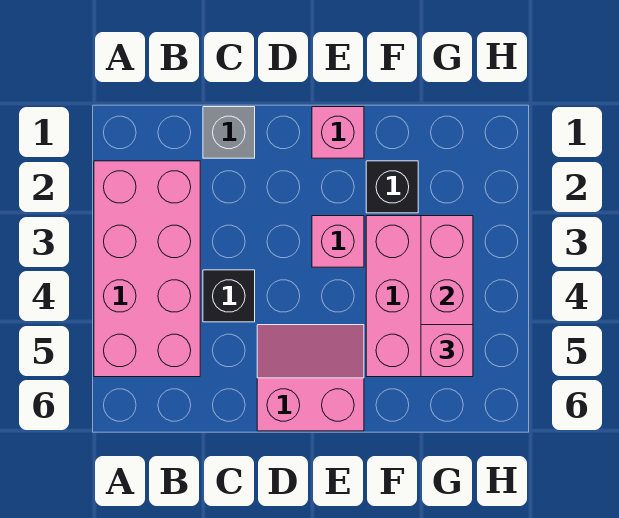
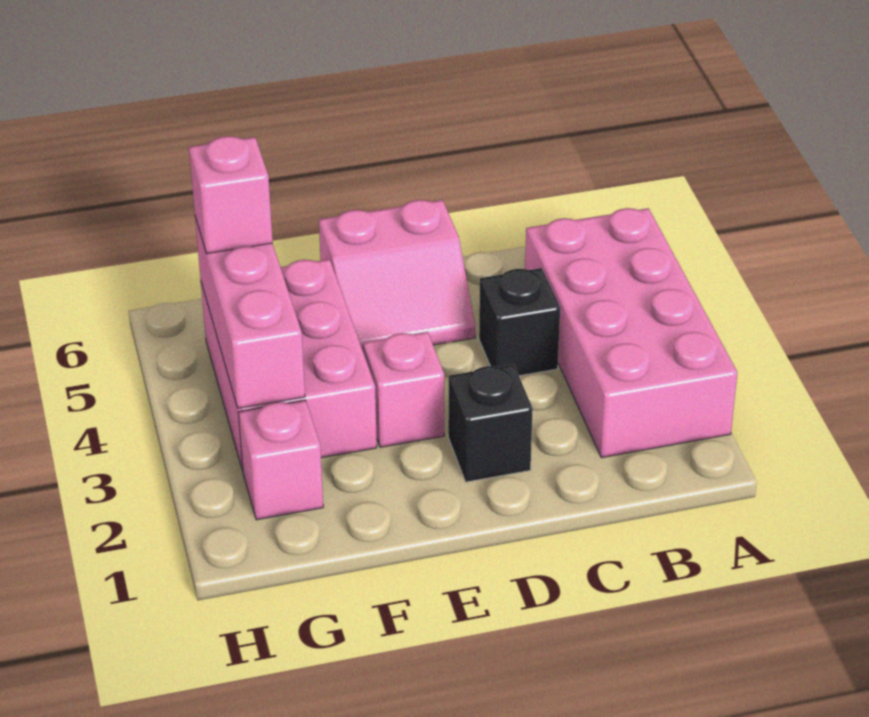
grey 1x1 brick [203,107,255,158] -> none
pink 1x1 brick [312,107,364,158] -> pink 1x1 brick moved to [238,400,323,520]
black 1x1 brick [366,161,418,213] -> black 1x1 brick moved to [448,365,533,482]

